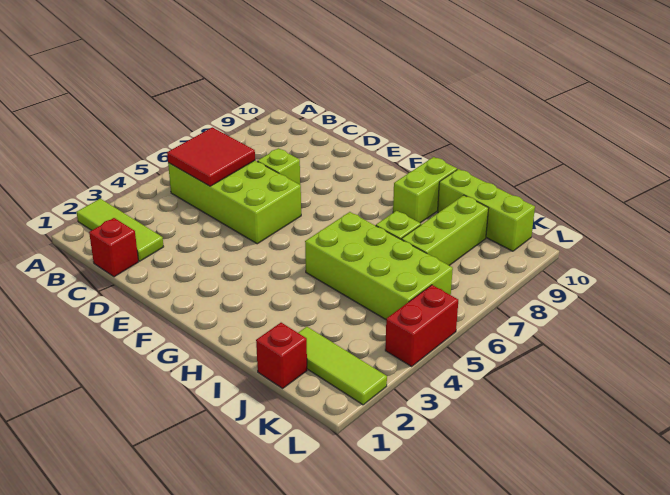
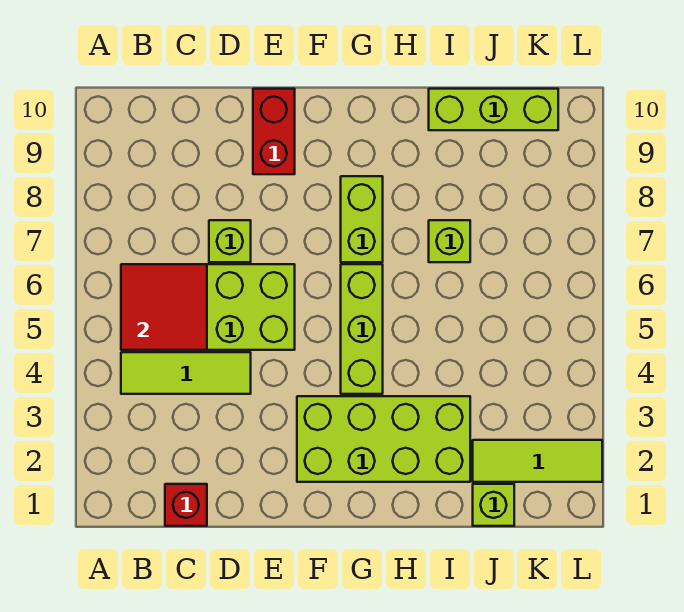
lime 1x3 tile [77,199,164,261] -> lime 1x3 tile moved to [121,352,251,394]
lime 2x4 brick [305,212,453,319] -> lime 2x4 brick moved to [297,396,470,482]
lime 1x2 brick [393,157,457,223] -> lime 1x2 brick moved to [341,176,383,262]
red 1x1 brick [256,323,307,388] -> lime 1x1 brick [473,484,514,526]
lime 1x3 brick [401,195,489,266] -> lime 1x3 brick moved to [341,264,383,394]
red 1x2 brick [385,285,458,366] -> red 1x2 brick moved to [253,89,295,174]

